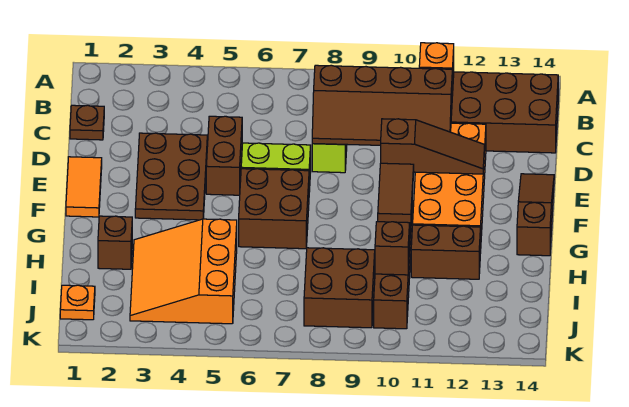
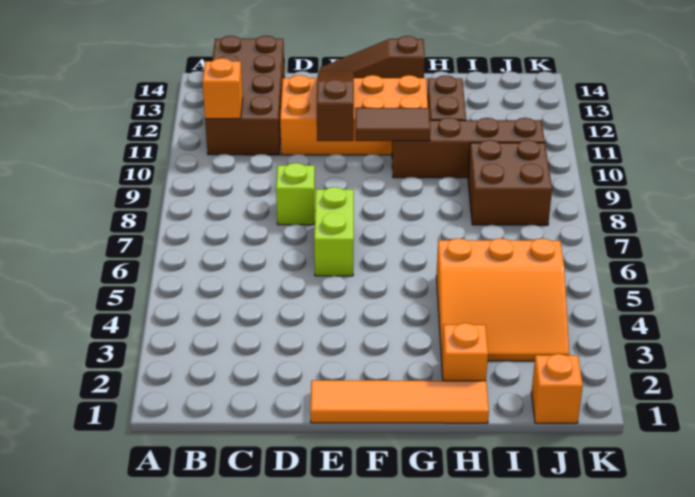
brown 1x1 plate [70,105,104,140] -> none
brown 2x4 slope [312,65,452,145] -> none
brown 2x3 plate [135,133,207,220] -> none
brown 1x2 brick [206,116,242,195] -> none
orange 1x2 tile [66,157,102,217] -> orange 1x4 tile [310,380,489,423]
brown 2x2 brick [239,169,309,249] -> none
brown 1x1 brick [98,216,132,269] -> orange 1x1 brick [442,323,488,381]
brown 1x1 brick [375,222,410,275] -> none
orange 1x1 plate [60,285,95,320] -> orange 1x1 brick [531,354,583,423]

